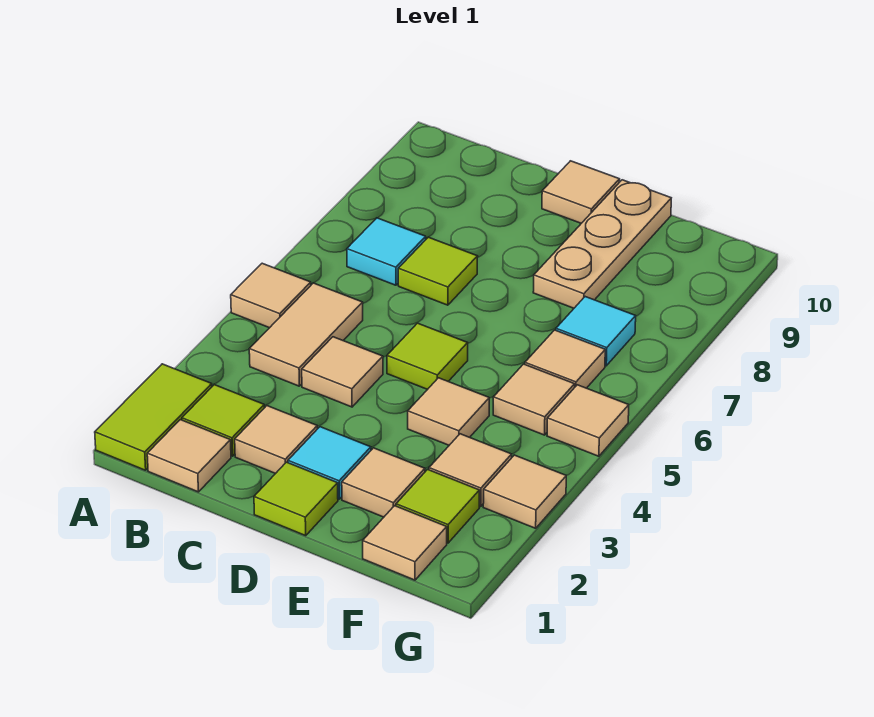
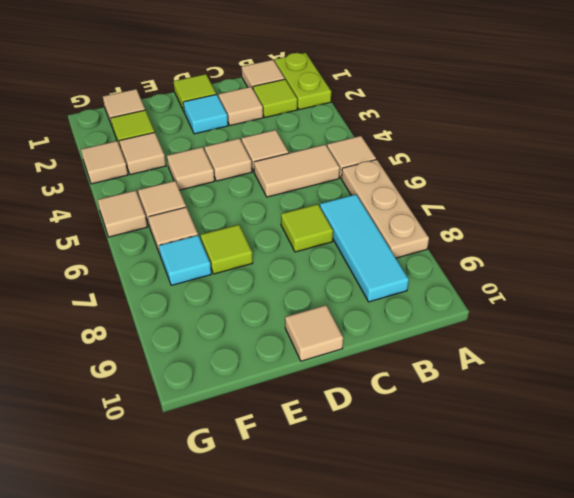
lime 1x2 tile [95,364,212,470] -> lime 1x2 plate [275,53,331,110]
tan 1x2 tile [249,283,363,386] -> tan 1x2 tile turned to [254,145,340,197]
cyan 1x1 tile [347,218,426,285] -> cyan 1x3 tile [320,194,409,302]
lime 1x1 tile [387,323,468,390] -> lime 1x1 tile moved to [201,225,253,274]
tan 1x1 tile [342,448,425,517] -> tan 1x1 tile moved to [205,138,252,181]
tan 1x3 plate [533,180,671,308] -> tan 1x3 plate moved to [342,160,429,258]

